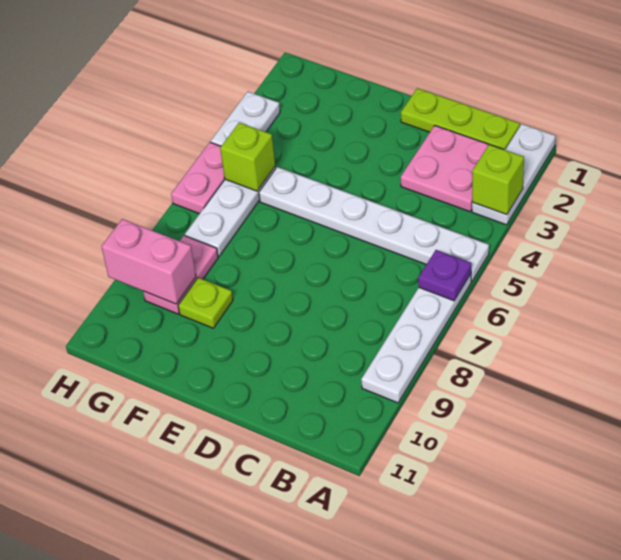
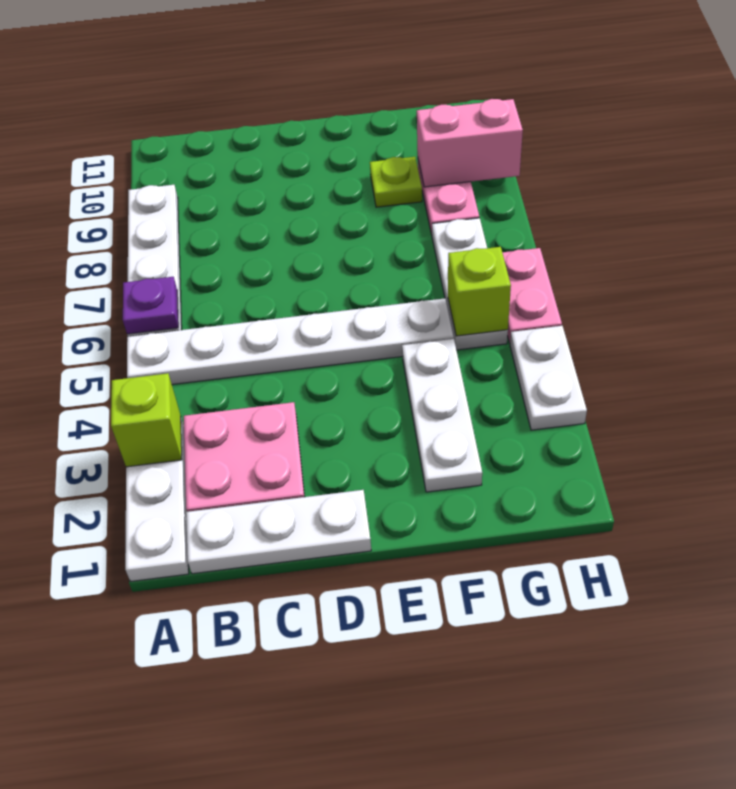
lime 1x3 plate [401,88,520,150] -> white 1x3 plate [186,490,371,574]
none -> white 1x3 plate [402,339,482,492]

